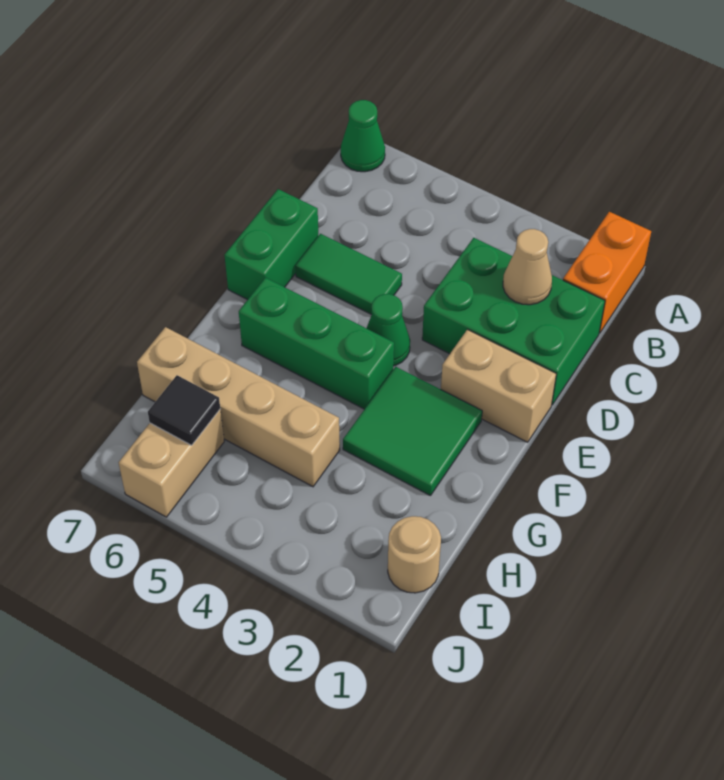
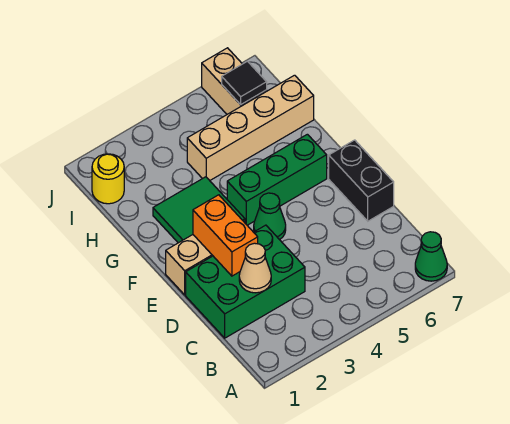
orange 1x2 brick [563,212,651,333] -> orange 1x2 brick moved to [193,195,258,276]
green 1x2 tile [295,234,402,315] -> none
green 1x2 brick [225,189,318,300] -> black 1x2 brick [329,140,394,221]
tan 1x1 round brick [388,516,441,593] -> yellow 1x1 round brick [92,154,124,204]

